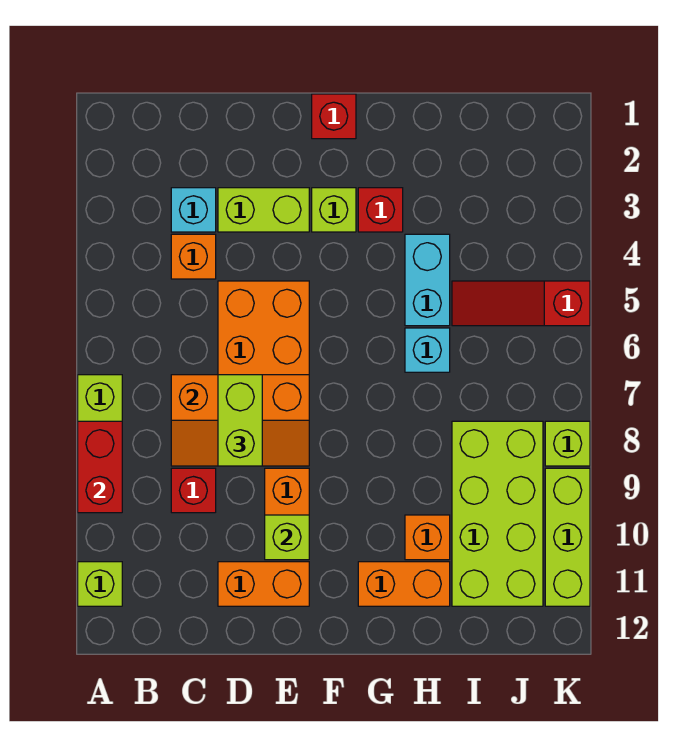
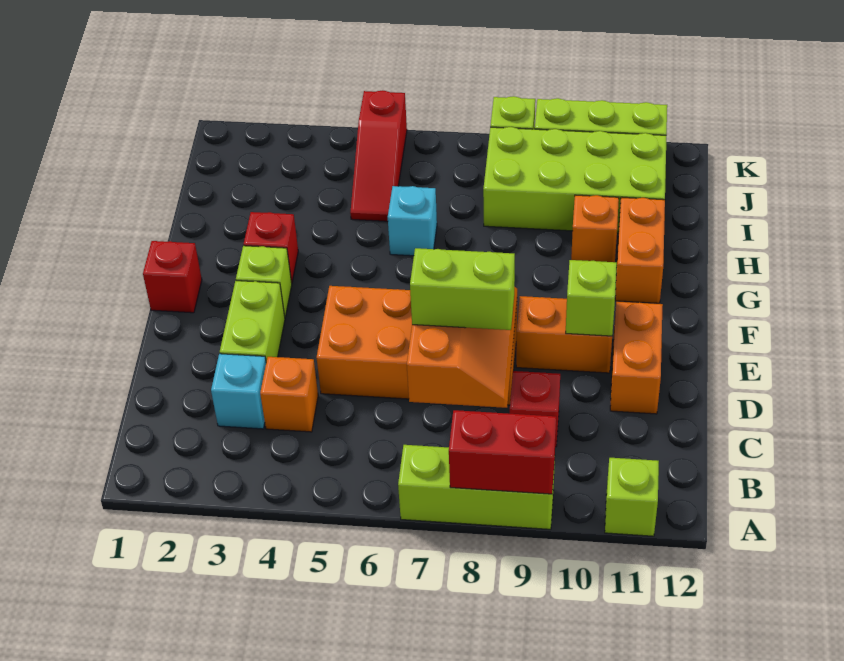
cyan 1x2 brick [405,234,450,326] -> none

